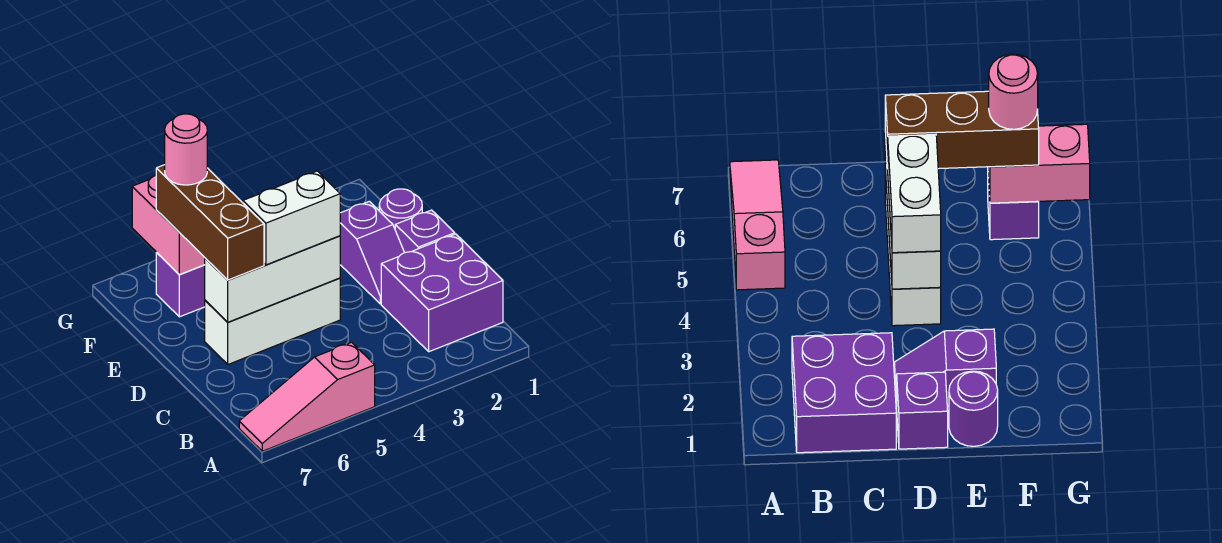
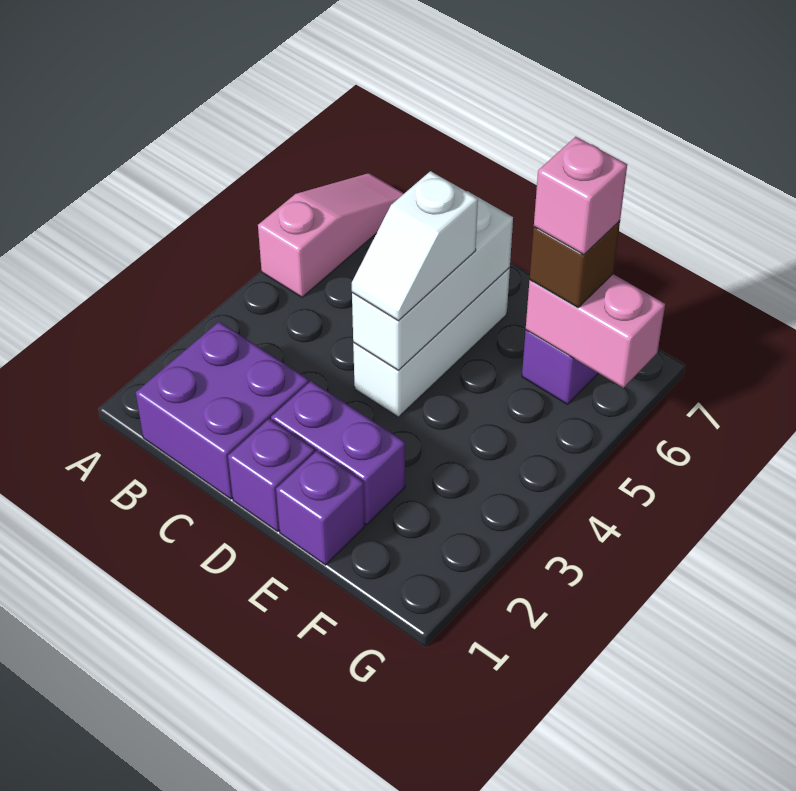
purple 1x2 slope [340,201,404,304] -> purple 1x2 brick [271,381,405,524]
white 1x2 brick [243,171,340,265] -> white 1x2 slope [352,171,478,321]
brown 1x3 brick [156,165,264,280] -> brown 1x1 brick [530,221,620,308]
purple 1x1 round brick [379,189,422,228] -> purple 1x1 brick [276,451,365,565]
pink 1x1 round brick [165,114,207,185] -> pink 1x1 brick [534,137,627,255]

